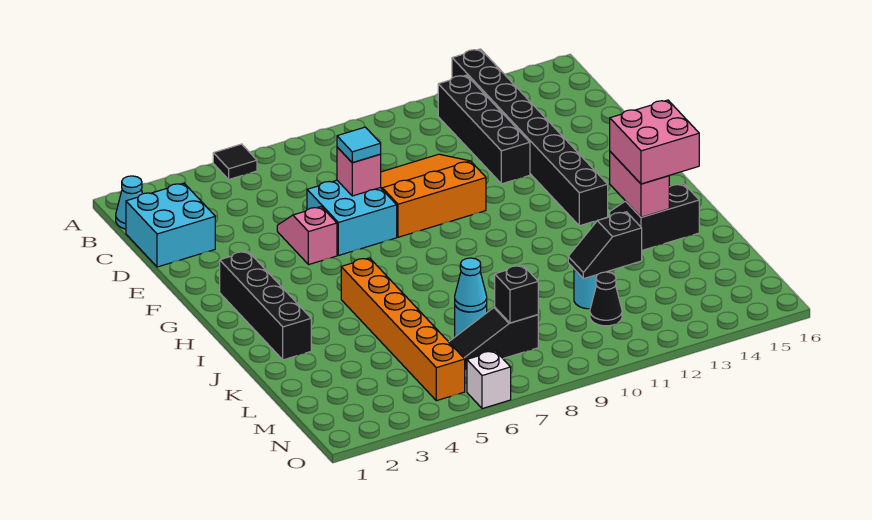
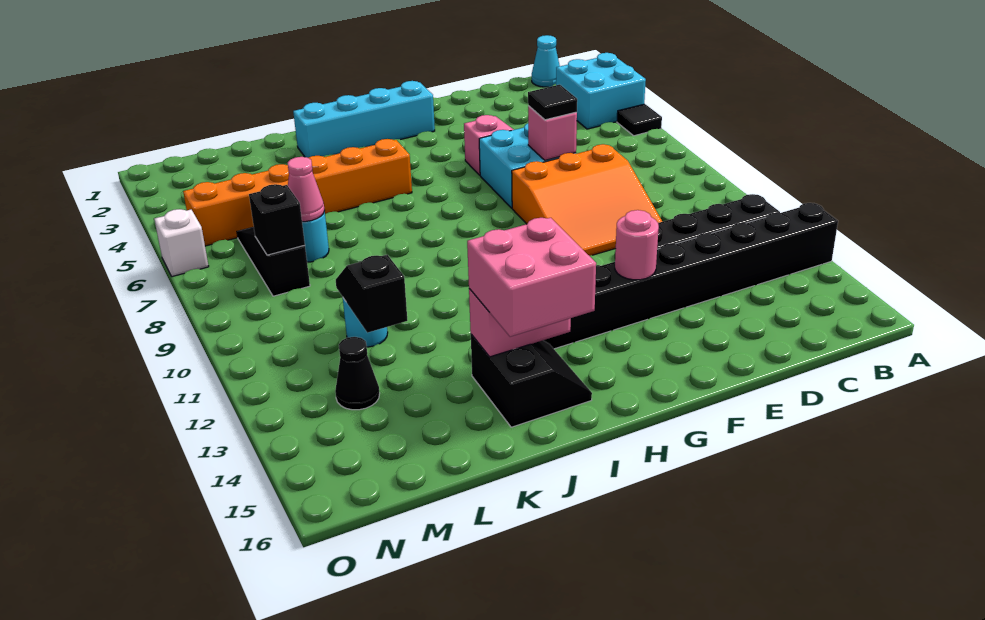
cyan 2x2 brick [126,183,215,267] -> cyan 2x2 brick moved to [556,53,646,129]
orange 3x3 slope [380,154,486,237] -> orange 3x3 slope turned to [512,144,663,256]
cyan 1x1 tile [337,127,381,163] -> black 1x1 tile [528,85,577,120]
none -> pink 1x1 round brick [615,210,659,280]
black 1x4 brick [220,251,311,360] -> cyan 1x4 brick [293,81,435,158]
cyan 1x1 cone [455,258,487,312] -> pink 1x1 cone [288,157,325,222]
black 1x1 cone [590,272,622,326] -> black 1x1 cone moved to [335,337,380,410]

